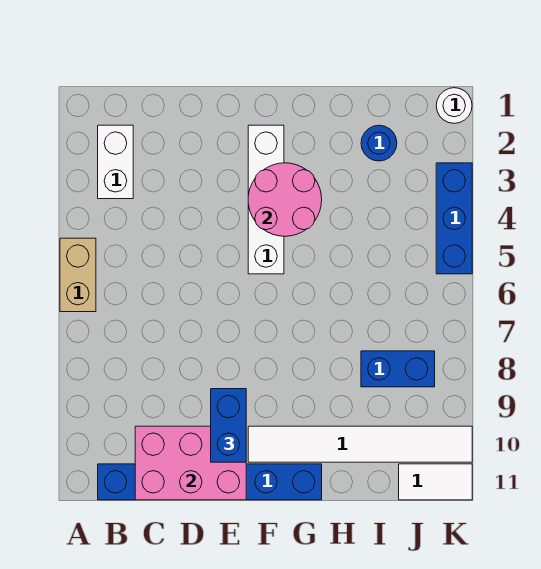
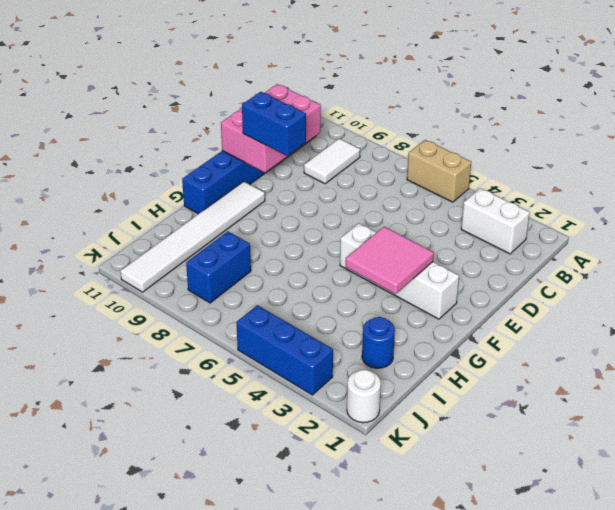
pink 2x2 round brick [248,163,322,236] -> pink 2x2 tile [346,227,434,294]
white 1x2 tile [399,464,472,500] -> white 1x2 tile moved to [304,139,360,184]

